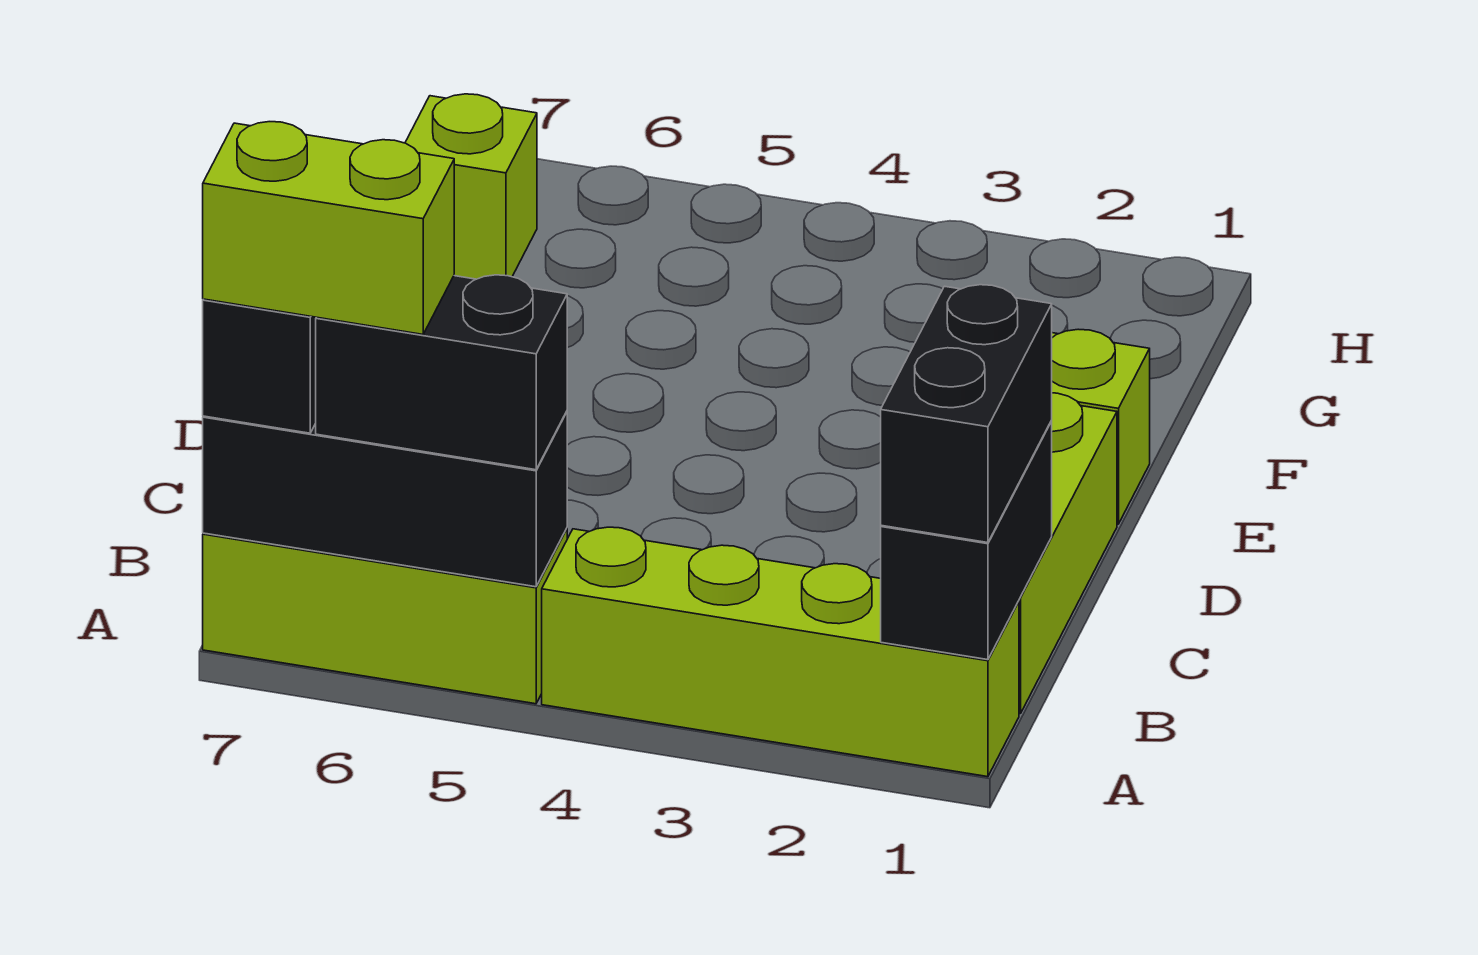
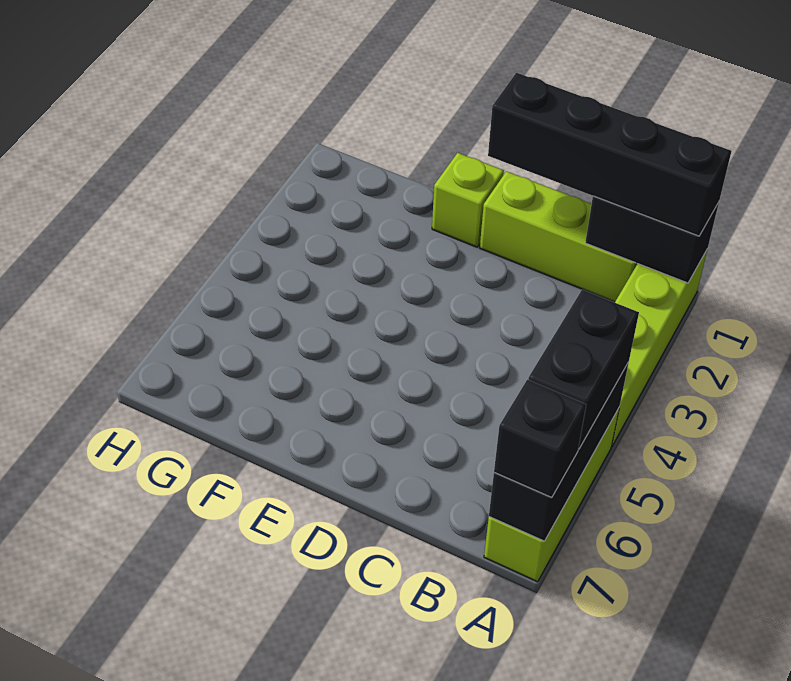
black 1x2 brick [881,285,1052,543] -> black 1x4 brick [488,73,731,236]
lime 1x2 brick [203,122,454,334] -> none
lime 1x1 brick [405,94,537,279] -> none

